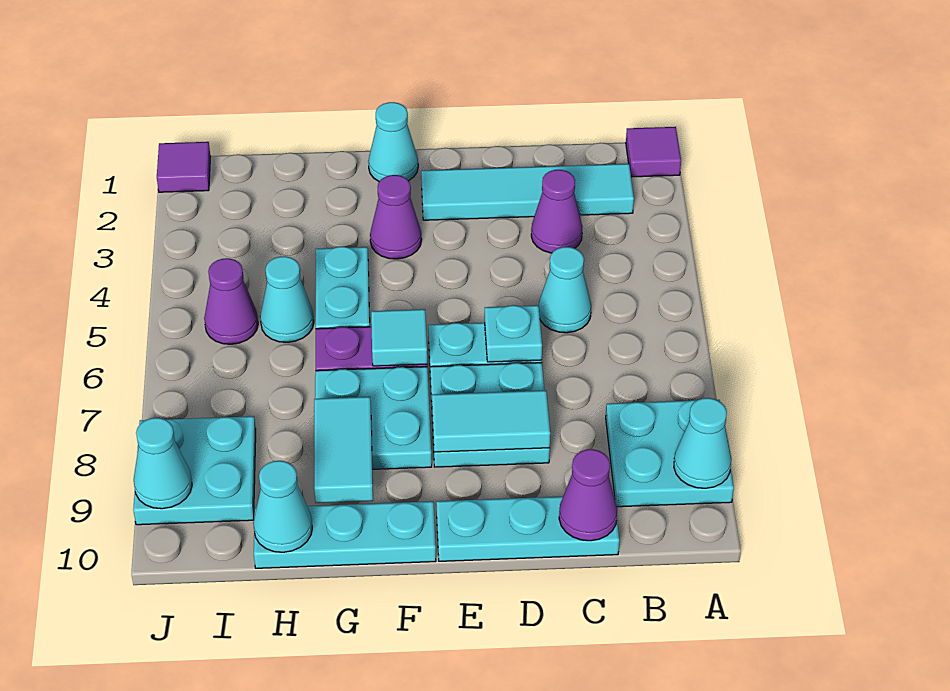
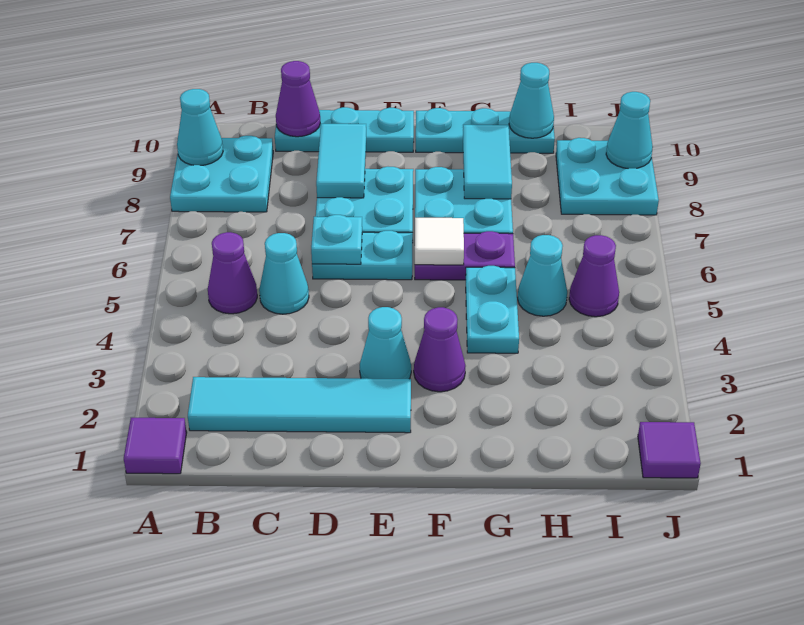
purple 1x1 cone [531,170,582,253] -> purple 1x1 cone moved to [208,232,257,314]
cyan 1x2 tile [432,390,550,452] -> cyan 1x2 tile turned to [316,124,366,198]
cyan 1x1 cone [368,102,418,181] -> cyan 1x1 cone moved to [360,307,411,379]
cyan 1x1 tile [371,309,427,366] -> white 1x1 tile [415,218,464,265]

